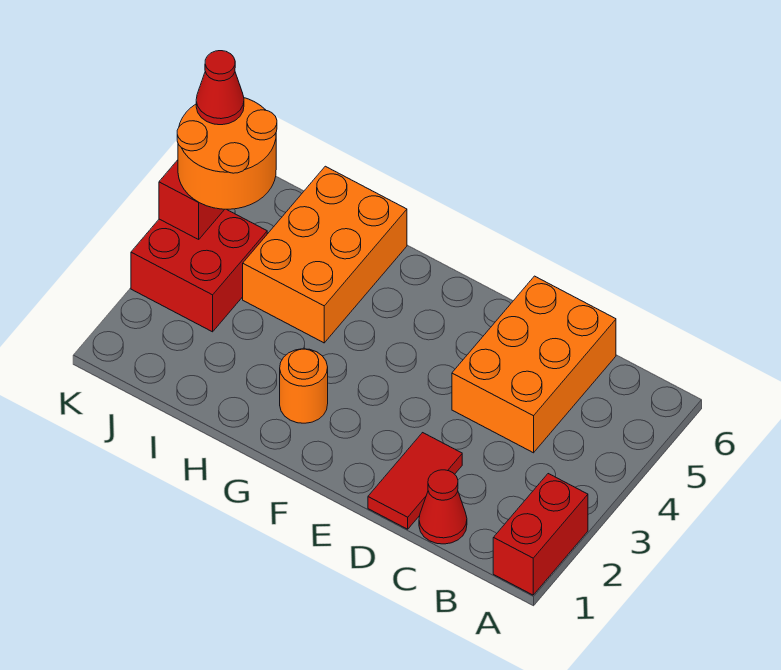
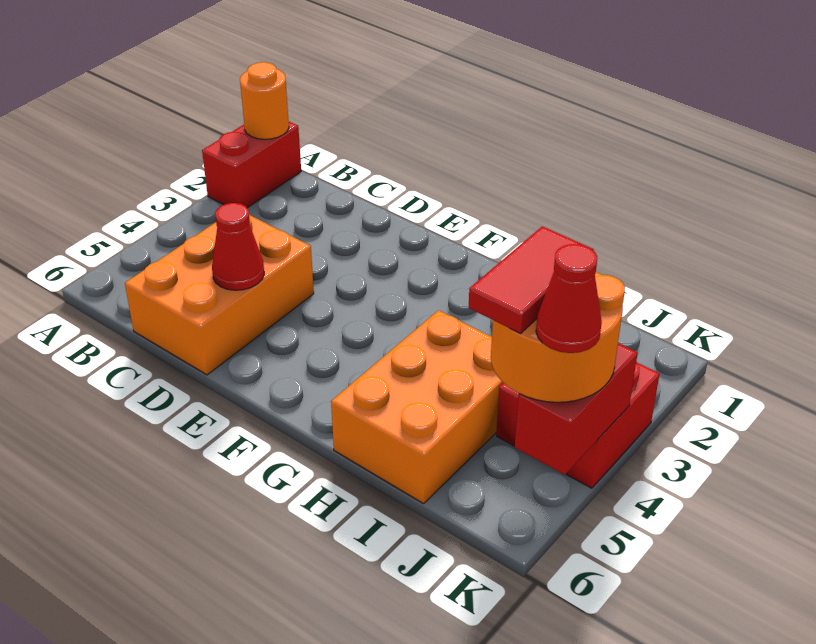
red 1x1 cone [419,470,467,544] -> red 1x1 cone moved to [212,203,264,290]
red 1x2 tile [368,433,462,529] -> red 1x2 tile moved to [469,226,593,334]
orange 1x1 round brick [280,349,328,423] -> orange 1x1 round brick moved to [240,62,289,139]

